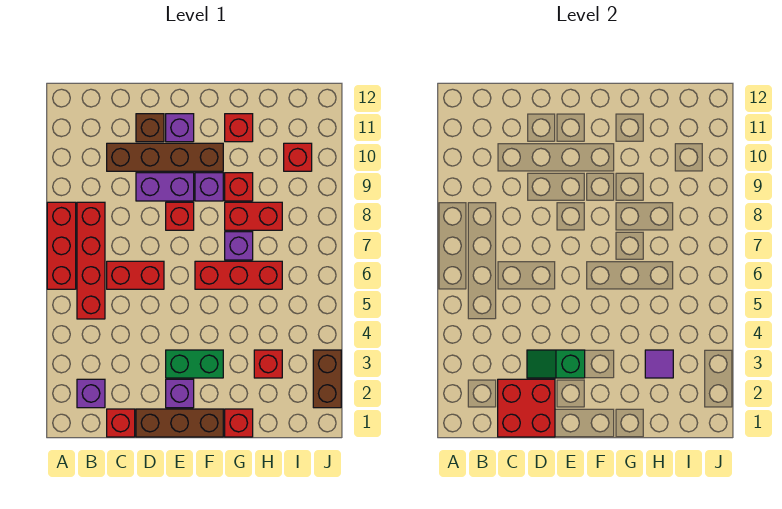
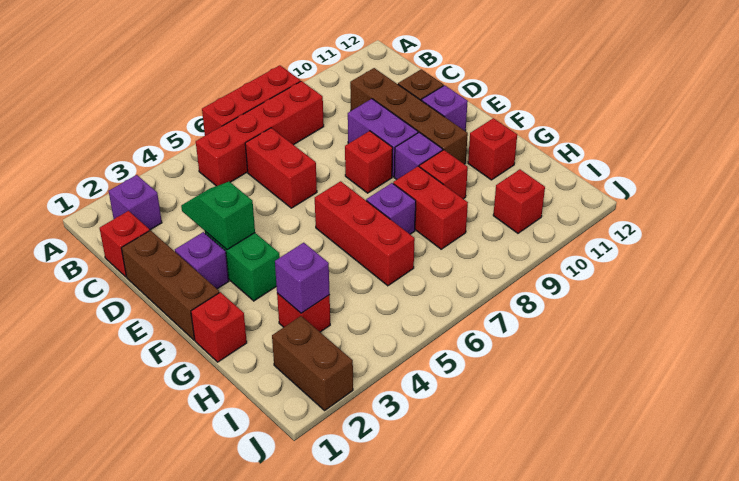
red 2x2 brick [498,379,555,437] -> none
purple 1x1 tile [645,350,673,378] -> purple 1x1 brick [275,243,330,313]
brown 1x2 brick [313,350,341,408] -> brown 1x2 brick turned to [272,316,353,410]

